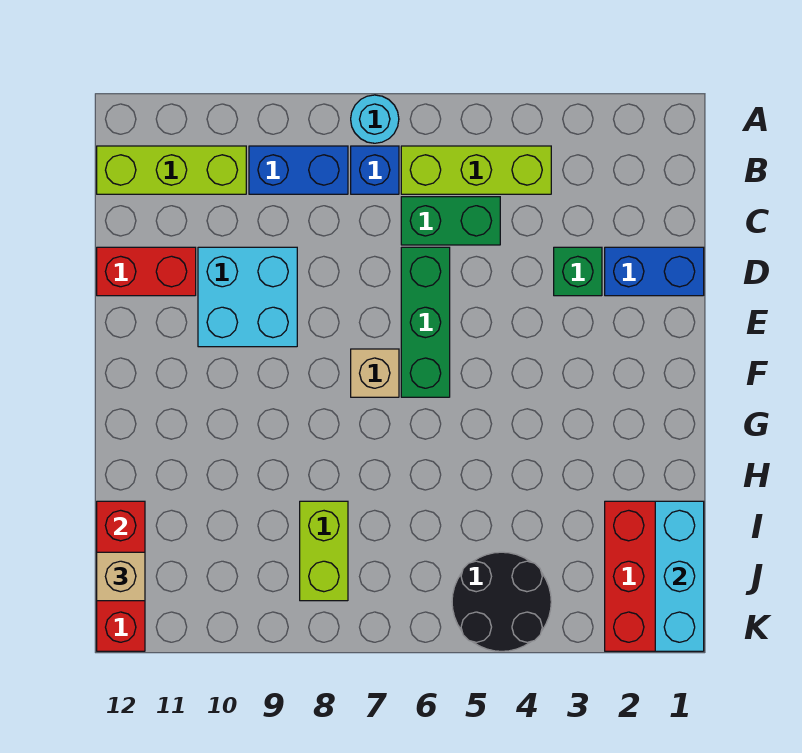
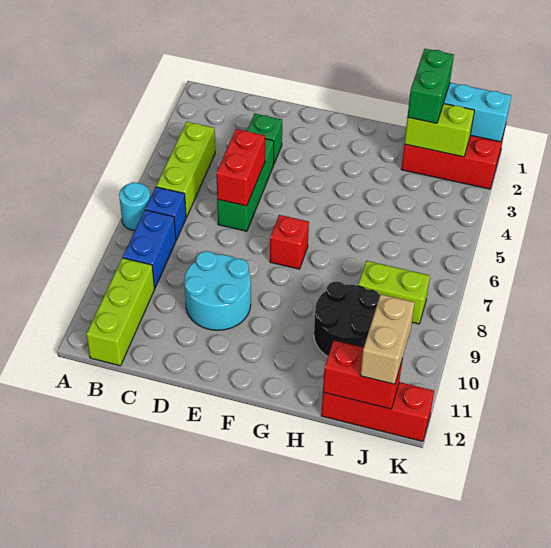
green 1x2 brick [401,197,500,245] -> green 1x2 brick moved to [407,49,454,123]
blue 1x2 brick [605,247,704,296] -> none
green 1x3 brick [401,247,450,397] -> green 1x3 brick turned to [217,139,274,231]
cyan 2x2 brick [198,247,297,347] -> cyan 2x2 round brick [184,251,251,330]
red 1x2 brick [97,247,196,296] -> red 1x2 brick moved to [216,129,265,206]
tan 1x1 brick [351,349,399,397] -> red 1x1 brick [270,215,309,269]
none -> lime 1x2 brick [404,103,474,157]
black 2x2 round brick [452,552,551,651] -> black 2x2 round brick moved to [314,282,380,356]
tan 1x1 brick [97,552,145,601] -> tan 1x2 brick [360,294,415,384]

